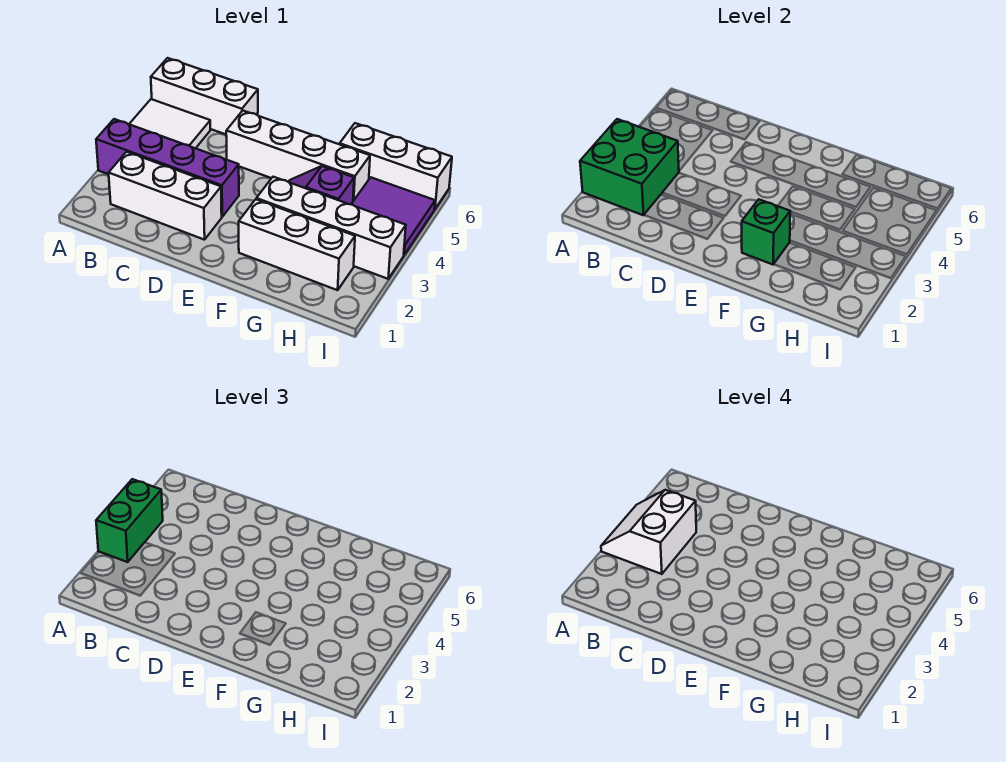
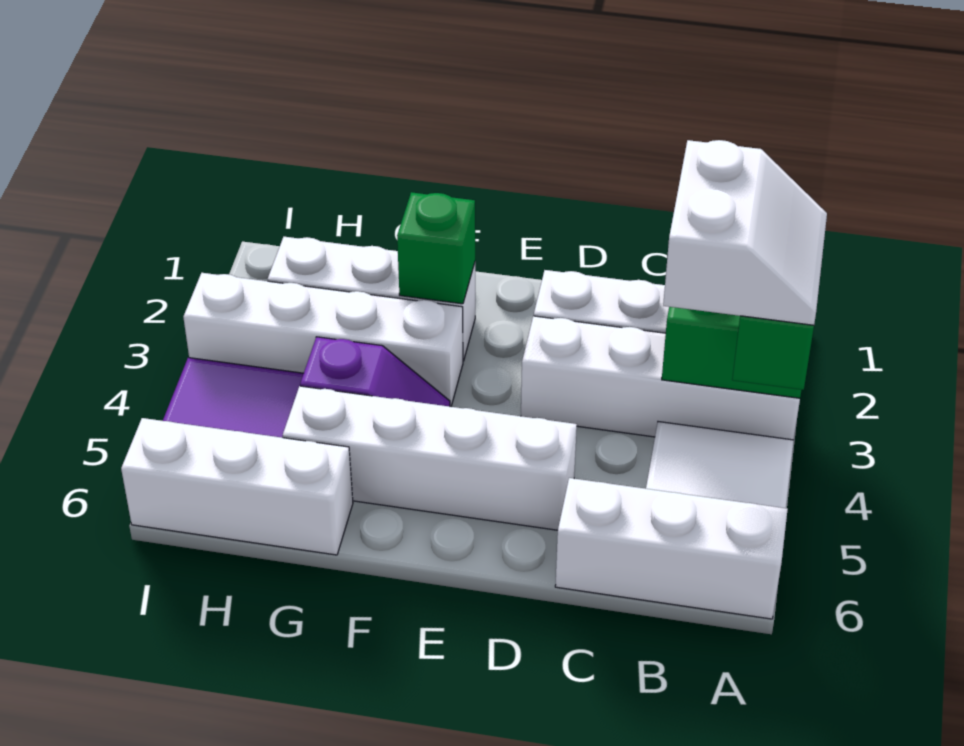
purple 1x4 brick [96,119,239,217] -> white 1x4 brick [521,316,800,440]

